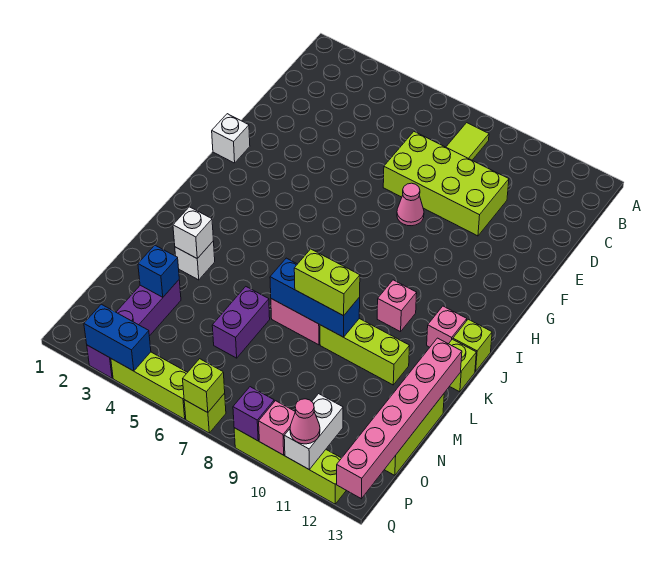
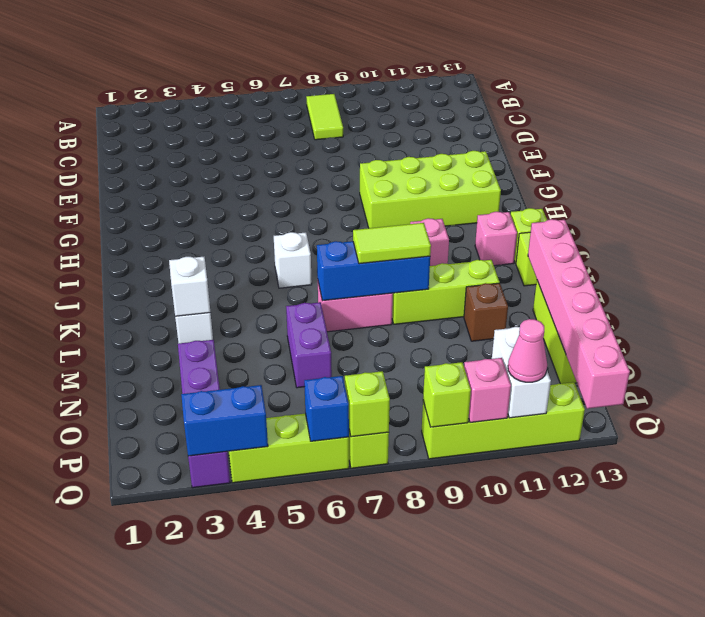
lime 2x4 brick [383,132,509,236] -> lime 2x4 brick moved to [360,151,501,228]
pink 1x1 cone [397,183,424,226] -> none
white 1x1 brick [212,114,250,163] -> white 1x1 brick moved to [274,232,312,288]
lime 1x2 brick [294,249,360,316] -> lime 1x2 tile [353,223,431,264]
none -> brown 1x1 brick [464,283,508,341]
blue 1x1 brick [138,245,179,297] -> blue 1x1 brick moved to [304,376,349,441]
purple 1x1 brick [233,387,274,441] -> lime 1x1 brick [423,362,471,427]

